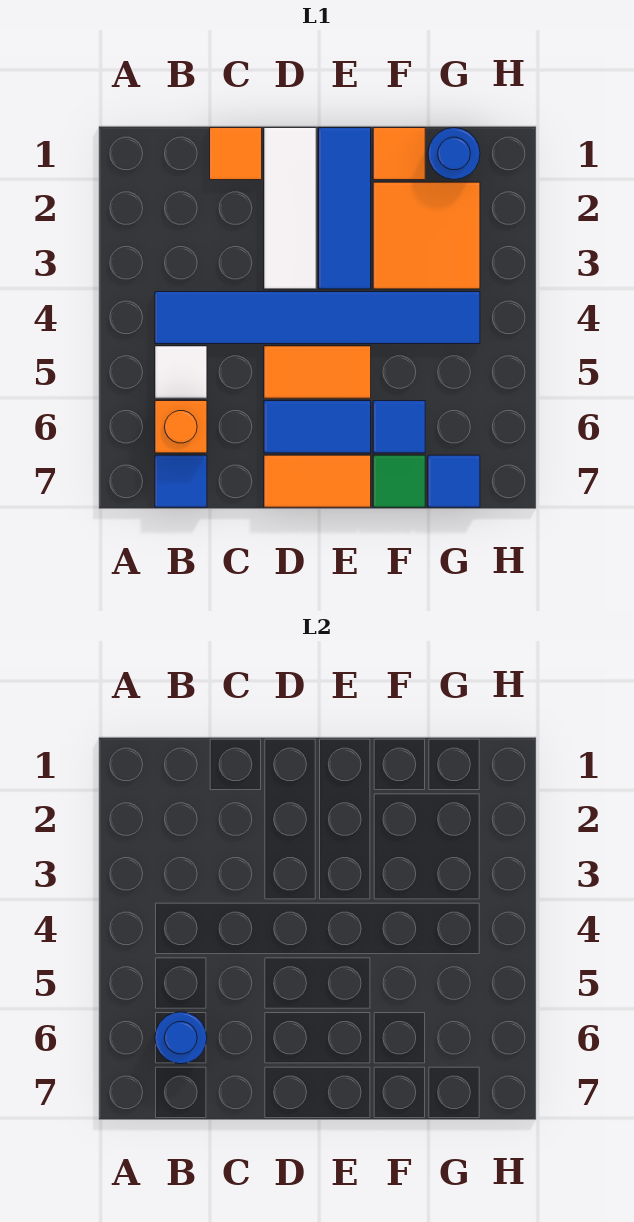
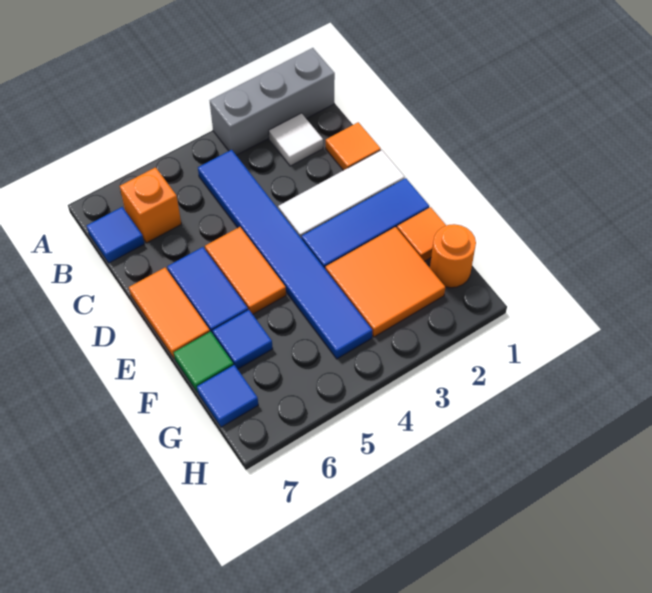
none -> grey 1x3 brick [210,48,335,155]
white 1x1 tile [155,346,207,398] -> white 1x1 tile moved to [269,113,323,166]
blue 1x1 round brick [155,1012,207,1064] -> none
blue 1x1 round brick [428,128,480,180] -> orange 1x1 round brick [430,224,476,288]

